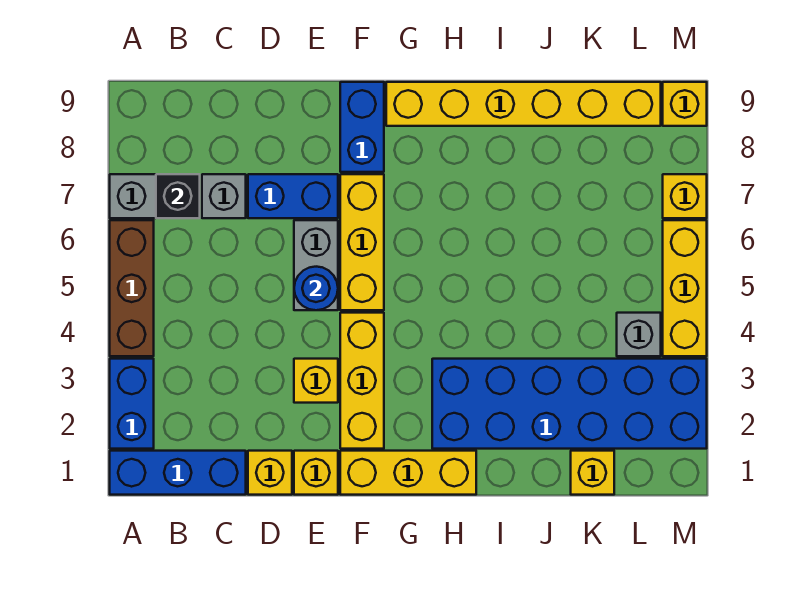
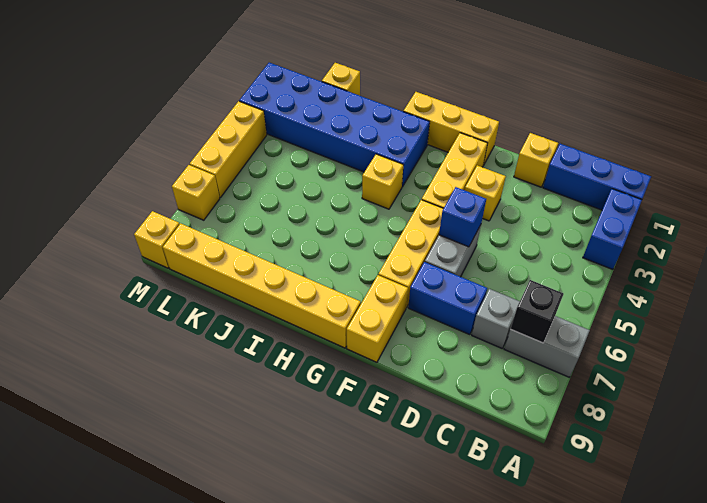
brown 1x3 brick [110,220,154,356] -> none
yellow 1x1 brick [294,451,338,495] -> yellow 1x1 brick moved to [362,154,403,209]
blue 1x1 round brick [294,267,338,310] -> blue 1x1 brick [439,187,486,247]
blue 1x2 brick [340,82,384,172] -> yellow 1x2 brick [347,275,408,362]
grey 1x1 brick [617,313,661,356] -> none

